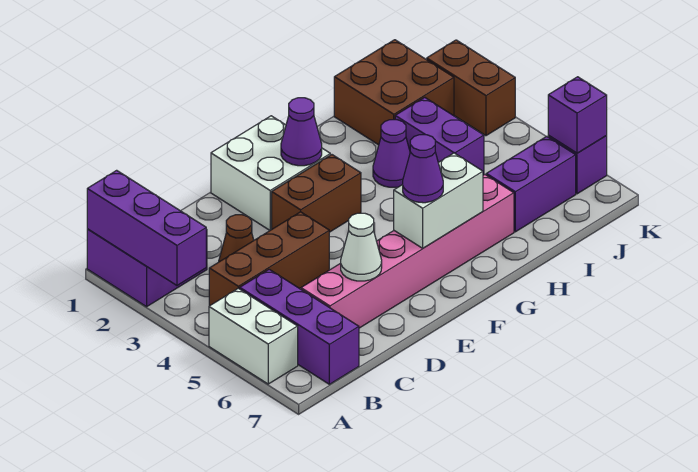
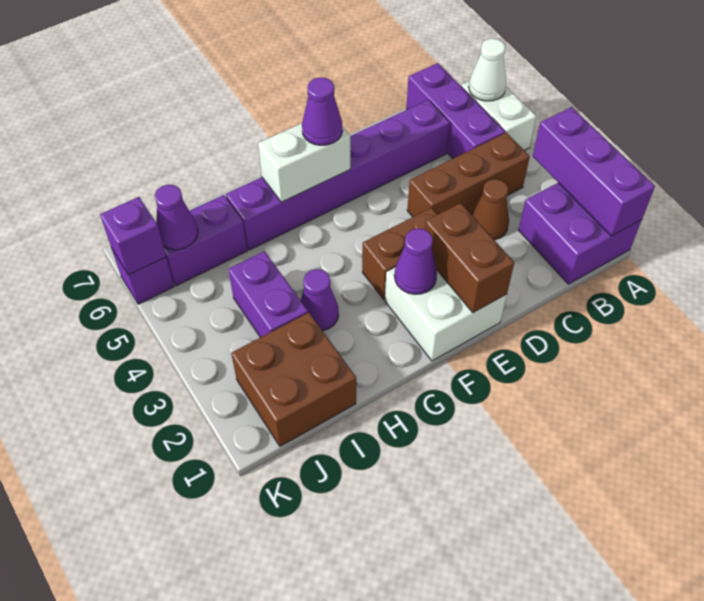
pink 1x6 brick [301,175,514,328] -> purple 1x6 brick [226,100,450,250]
white 1x1 cone [341,213,382,281] -> white 1x1 cone moved to [469,39,506,101]
none -> purple 1x1 cone [155,185,198,250]
brown 1x2 brick [427,40,515,136] -> brown 1x2 brick moved to [425,203,514,313]

